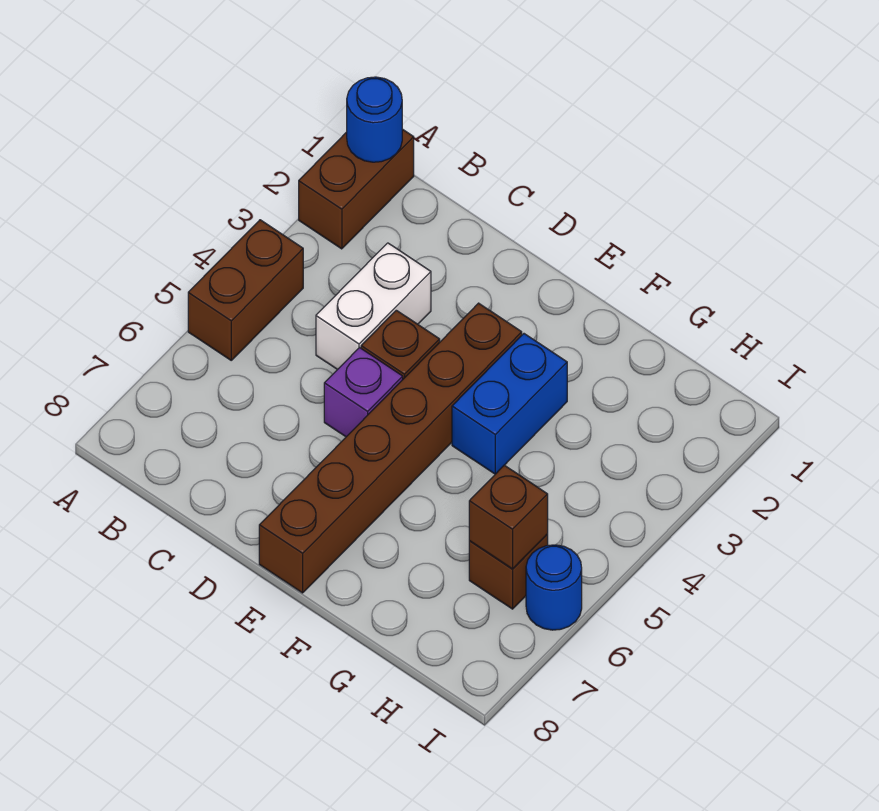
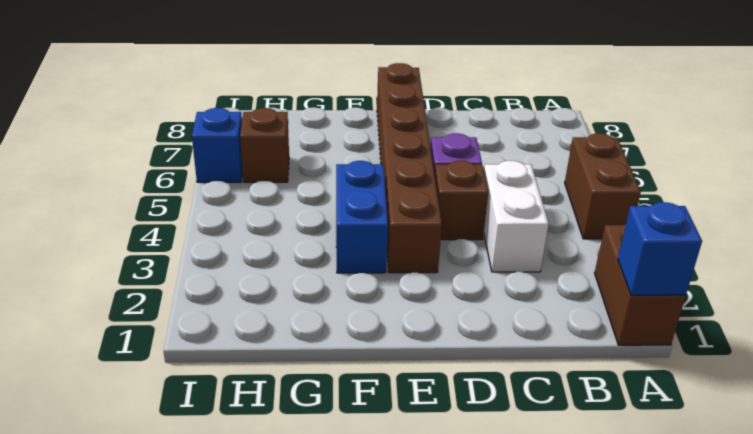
blue 1x1 round brick [347,77,402,162] -> blue 1x1 brick [618,202,702,295]
brown 1x1 brick [469,465,548,569] -> none
blue 1x1 round brick [526,545,582,630] -> blue 1x1 brick [192,108,243,182]

